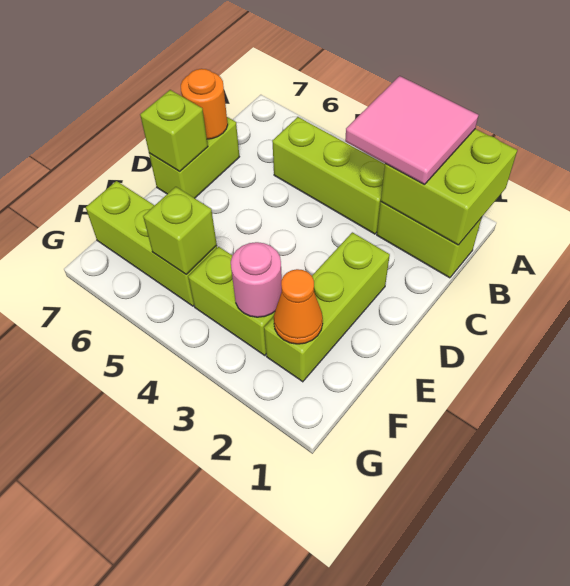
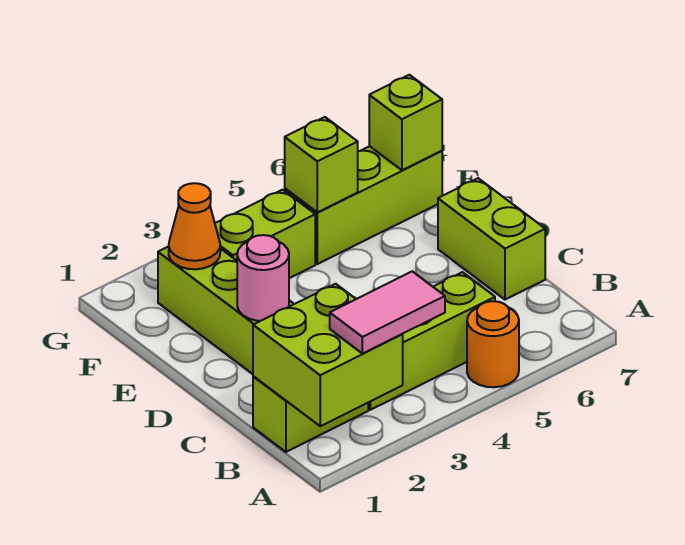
pink 2x2 tile [345,76,479,185] -> pink 1x2 tile [330,271,445,354]
orange 1x1 round brick [181,69,228,139] -> orange 1x1 round brick moved to [467,301,519,387]
lime 1x1 brick [140,90,208,171] -> lime 1x1 brick moved to [369,75,442,170]
pink 1x1 round brick [231,242,282,317] -> pink 1x1 round brick moved to [237,235,289,321]

